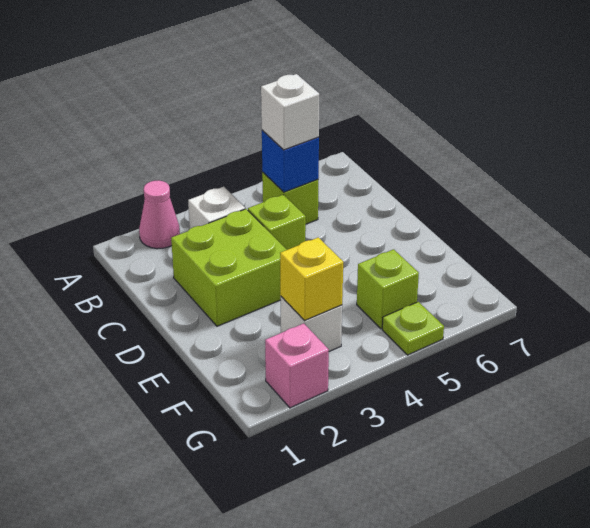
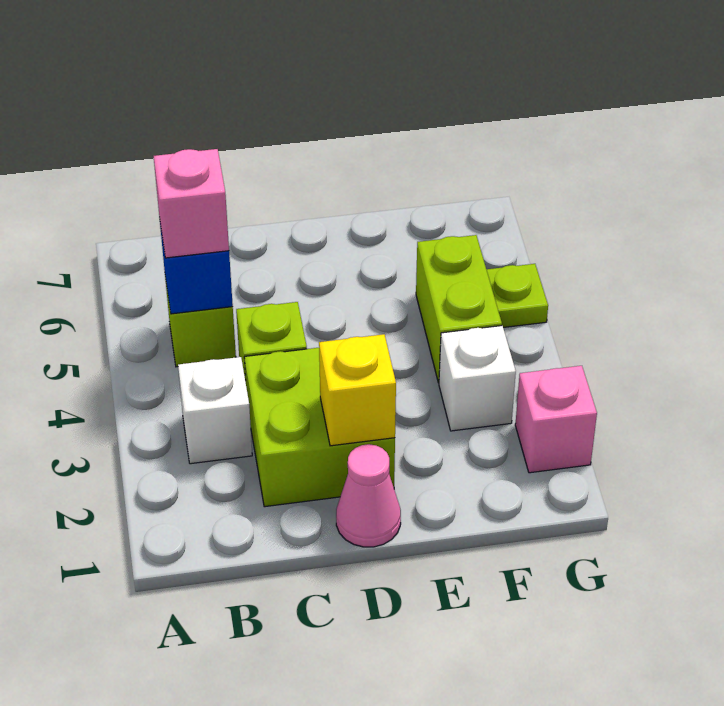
pink 1x1 cone [139,180,180,249] -> pink 1x1 cone moved to [336,444,401,547]
white 1x1 brick [261,74,319,150] -> pink 1x1 brick [154,149,229,258]
yellow 1x1 brick [280,237,343,321] -> yellow 1x1 brick moved to [319,334,396,446]
lime 1x1 brick [357,249,419,329] -> lime 1x2 brick [416,235,502,383]

